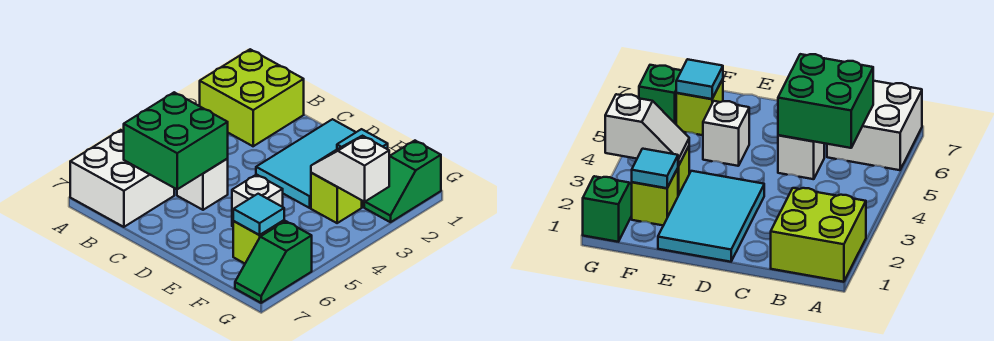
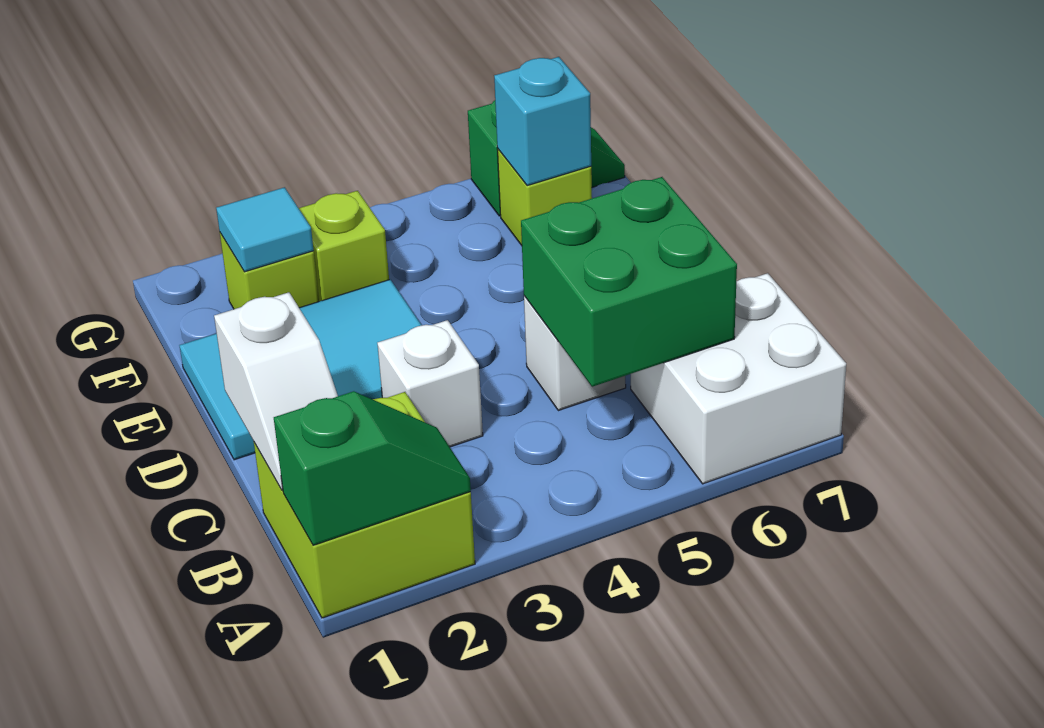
white 1x1 brick [232,175,283,226] -> white 1x1 brick moved to [377,320,483,447]
white 1x2 slope [311,136,389,202] -> white 1x2 slope moved to [214,292,338,490]
cyan 1x1 tile [233,194,284,235] -> cyan 1x1 brick [494,57,591,186]
green 1x2 slope [364,141,441,222] -> green 1x2 slope moved to [274,391,471,545]

